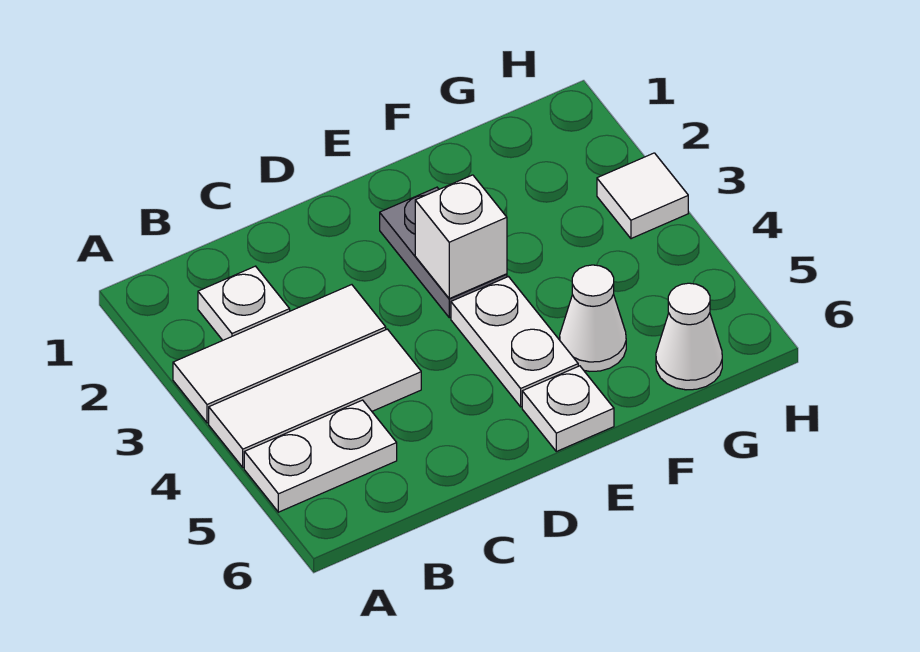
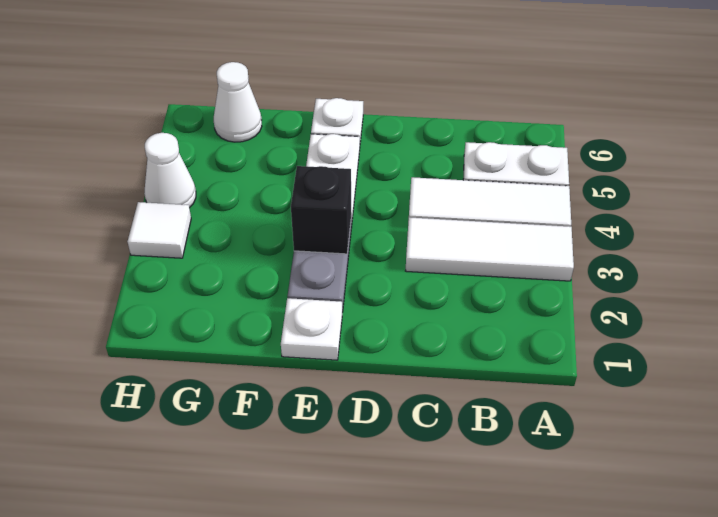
white 1x1 plate [198,266,290,340] -> white 1x1 plate moved to [281,298,342,360]
white 1x1 brick [415,175,507,299] -> black 1x1 brick [291,166,351,254]
white 1x1 cone [560,265,626,371] -> white 1x1 cone moved to [144,133,196,208]

